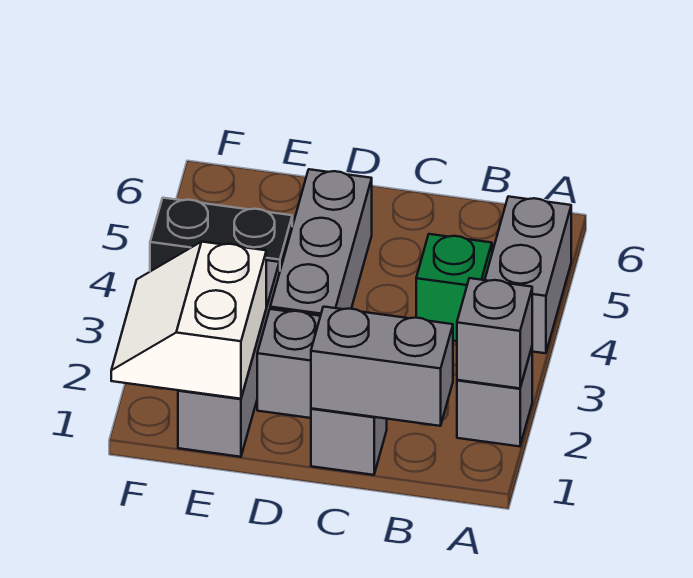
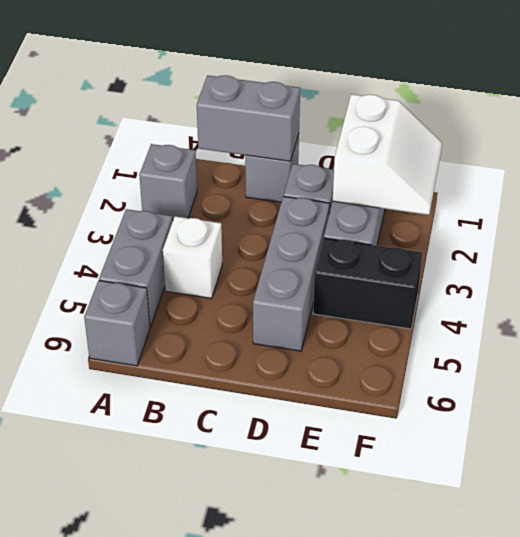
grey 1x1 brick [457,278,532,388] -> grey 1x1 brick moved to [84,281,150,366]
green 1x1 brick [416,234,492,341] -> white 1x1 brick [163,216,222,298]

